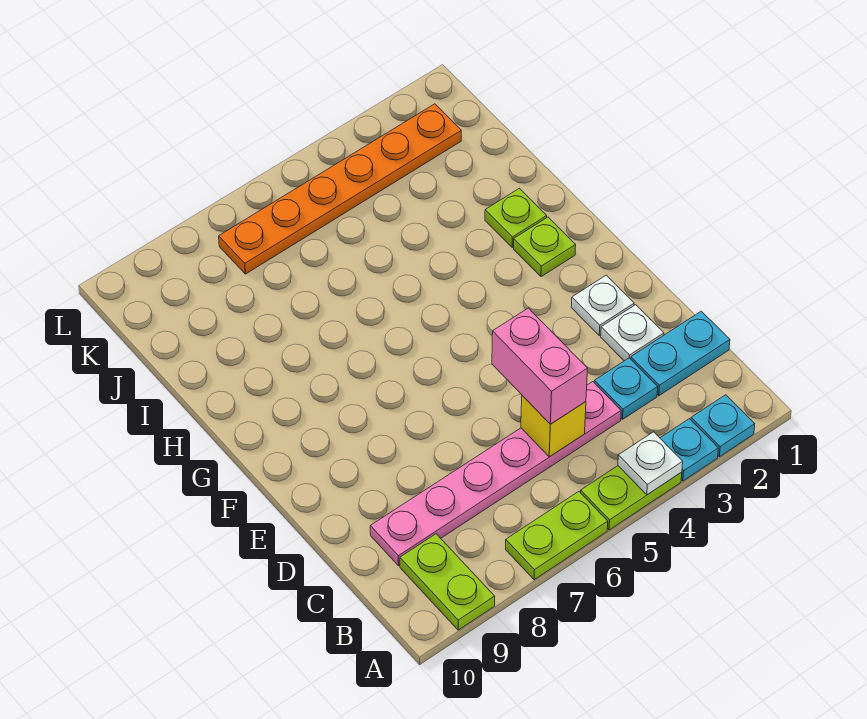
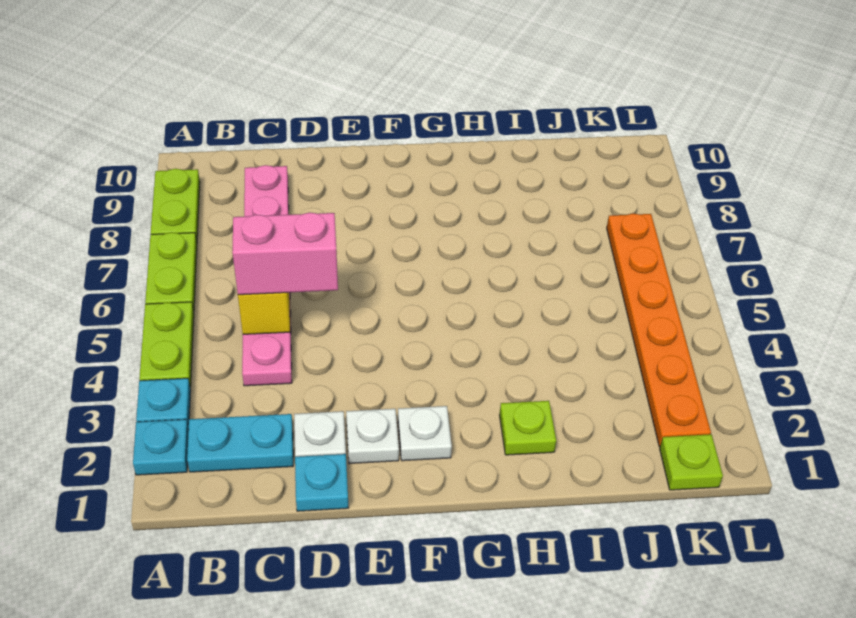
white 1x1 plate [618,432,683,495] -> white 1x1 plate moved to [398,406,452,461]
lime 1x2 plate [400,534,495,630] -> lime 1x2 plate turned to [151,169,200,241]
cyan 1x2 plate [631,311,730,396] -> cyan 1x2 plate turned to [187,414,293,472]
cyan 1x1 plate [594,358,658,419] -> cyan 1x1 plate moved to [295,454,349,511]
lime 1x1 plate [514,217,576,277] -> lime 1x1 plate moved to [660,434,723,490]

